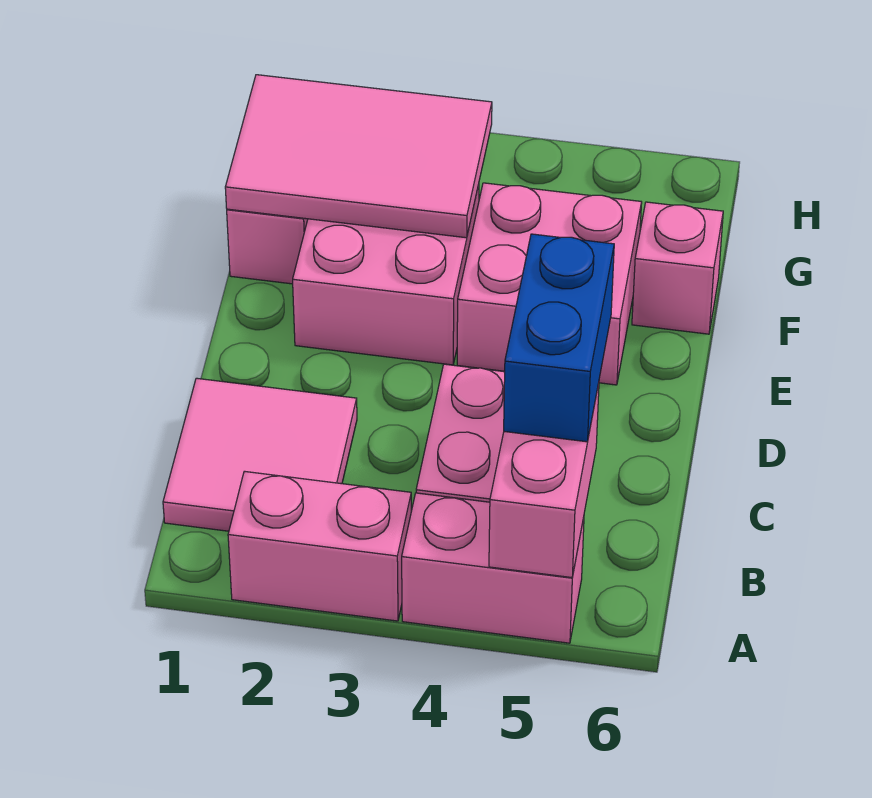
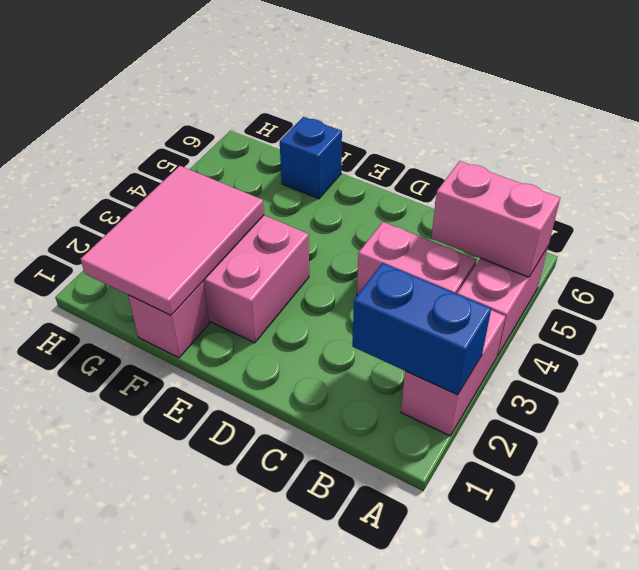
pink 2x2 tile [163,378,357,531] -> none
blue 1x2 brick [504,234,614,442] -> blue 1x2 brick moved to [352,263,491,395]
pink 2x2 brick [457,183,642,385] -> none
pink 1x1 brick [632,202,723,334] -> blue 1x1 brick [280,117,342,199]

